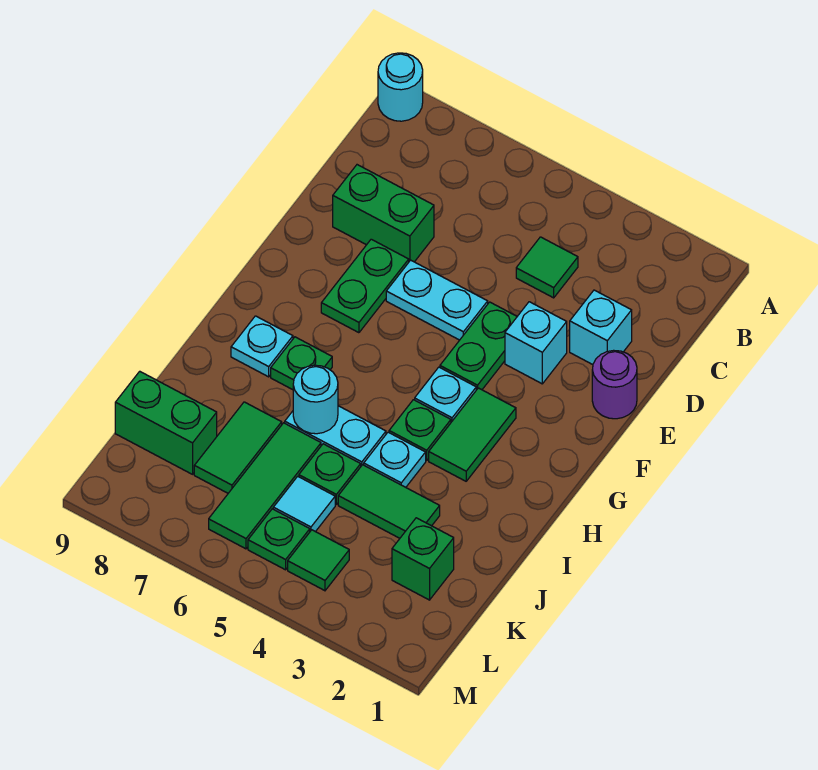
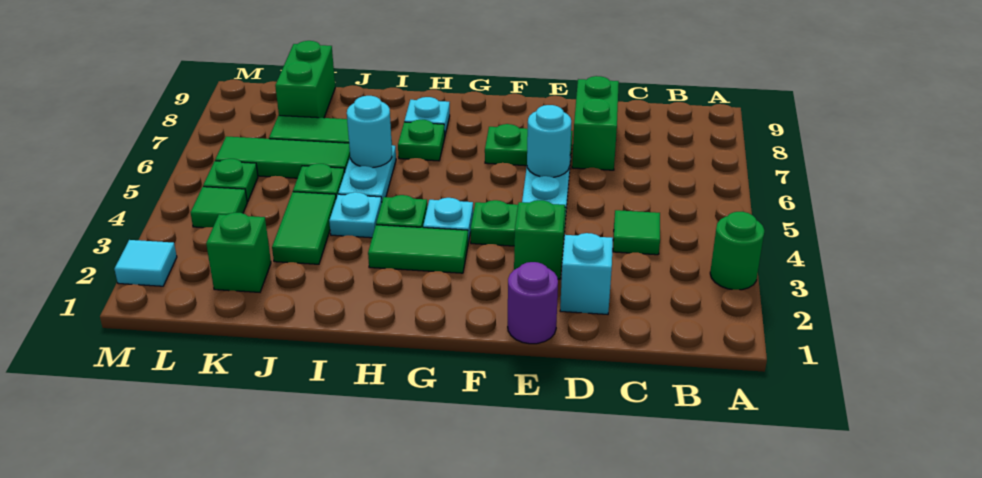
none -> green 1x1 round brick [710,212,764,290]
cyan 1x1 round brick [378,53,423,121] -> cyan 1x1 round brick moved to [527,105,571,177]
cyan 1x1 brick [505,302,567,384] -> green 1x1 brick [514,200,565,279]
cyan 1x1 tile [273,476,335,532] -> cyan 1x1 tile moved to [114,240,177,286]

